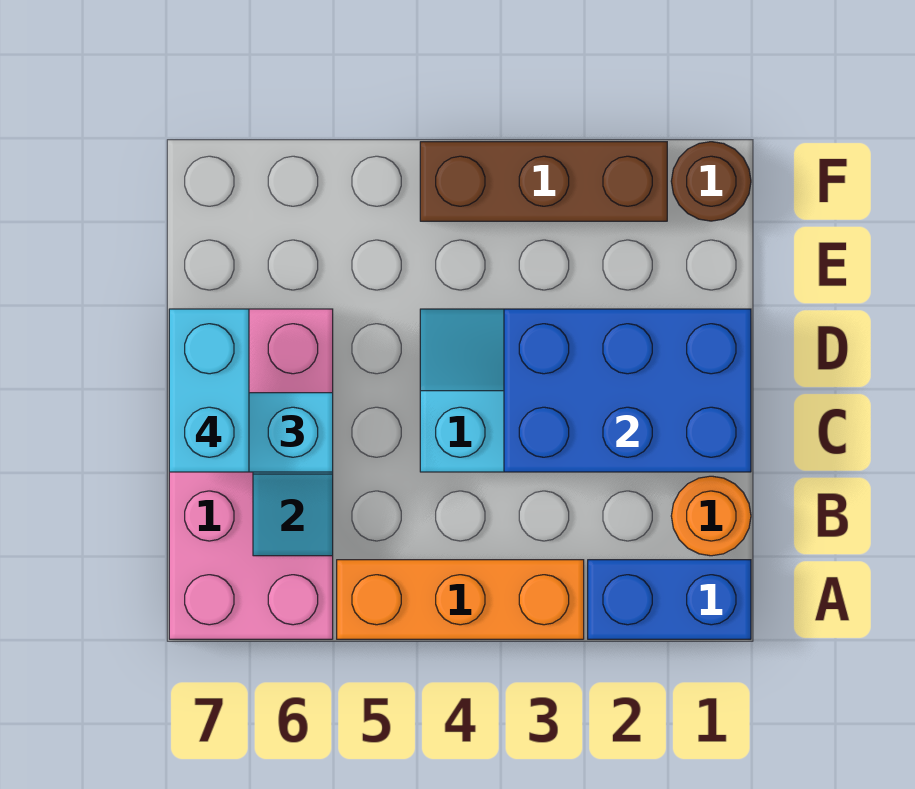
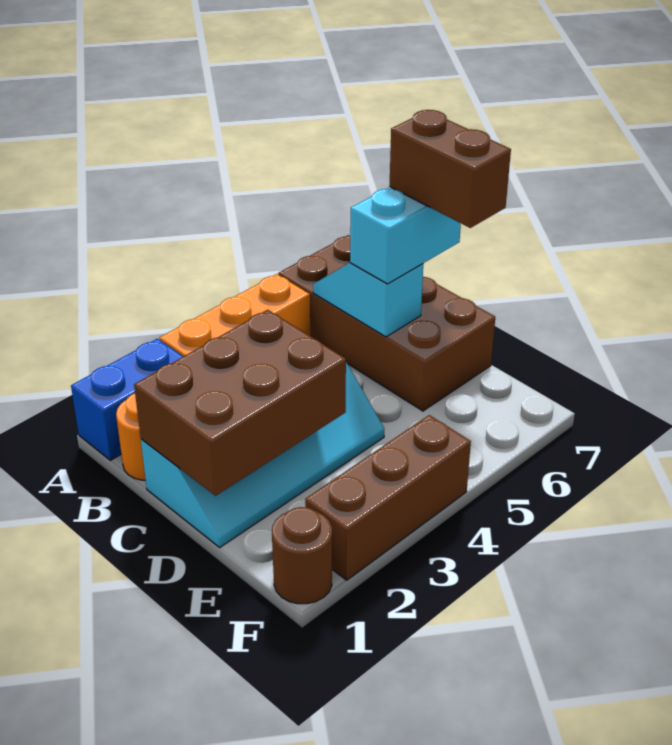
pink 2x4 brick [169,309,333,639] -> brown 2x4 brick [278,235,495,411]
blue 2x3 brick [504,309,751,472] -> brown 2x3 brick [134,310,346,496]
cyan 1x2 brick [169,309,249,472] -> brown 1x2 brick [390,110,511,228]

